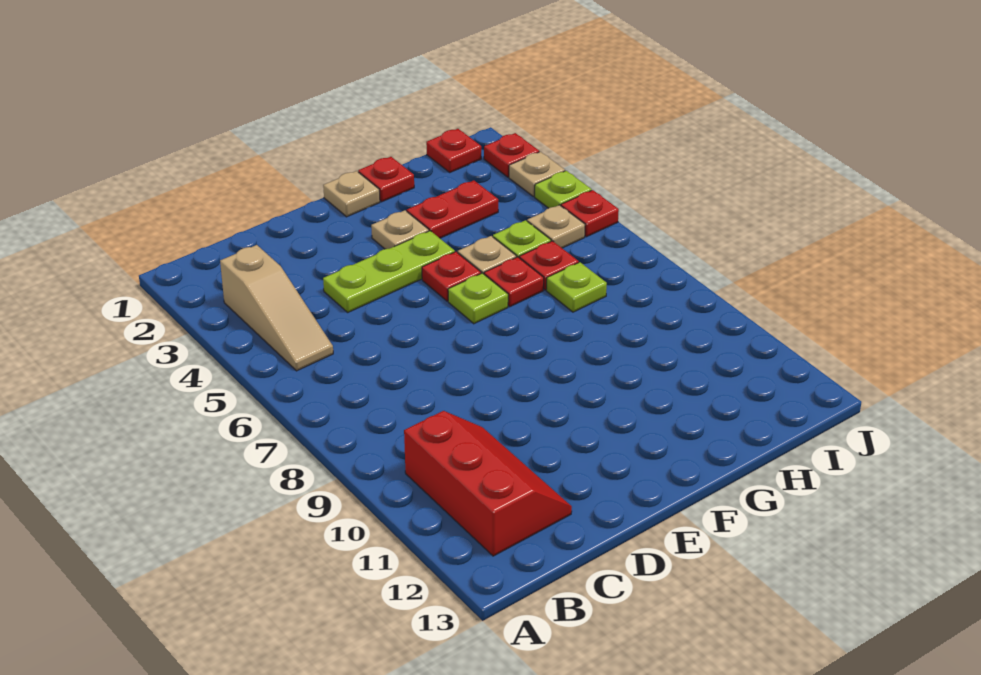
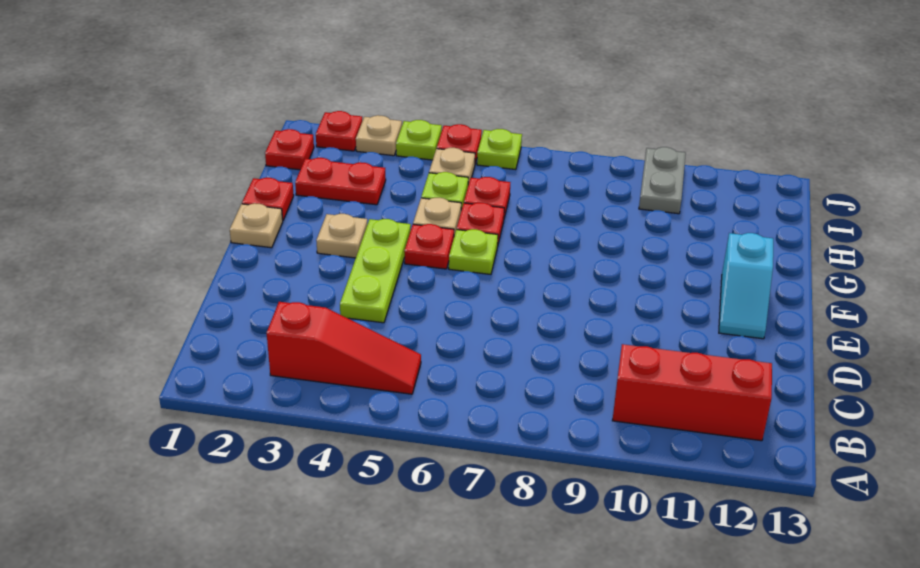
tan 1x3 slope [220,245,333,371] -> red 1x3 slope [267,302,421,394]
none -> cyan 1x2 slope [719,233,773,339]
red 1x2 plate [407,181,498,238] -> red 1x2 plate turned to [295,158,386,205]
lime 1x1 plate [547,262,607,312] -> lime 1x1 plate moved to [477,129,522,170]
none -> grey 1x2 plate [639,147,686,214]

